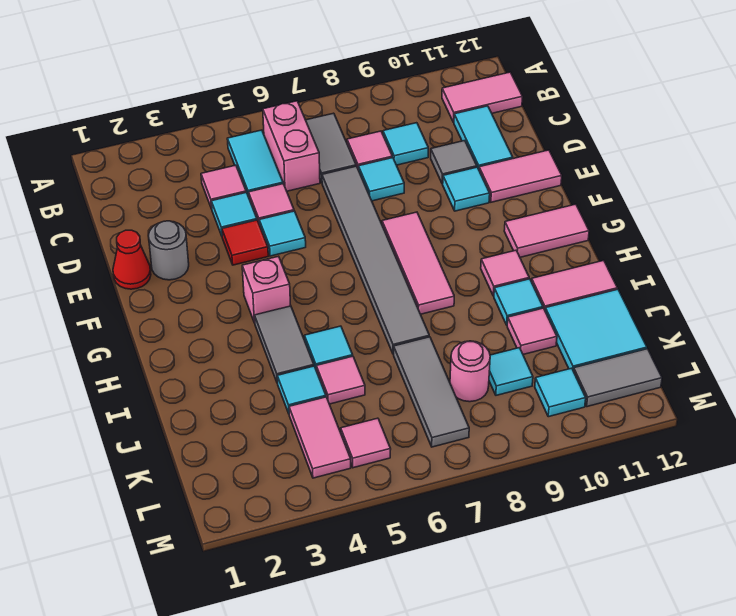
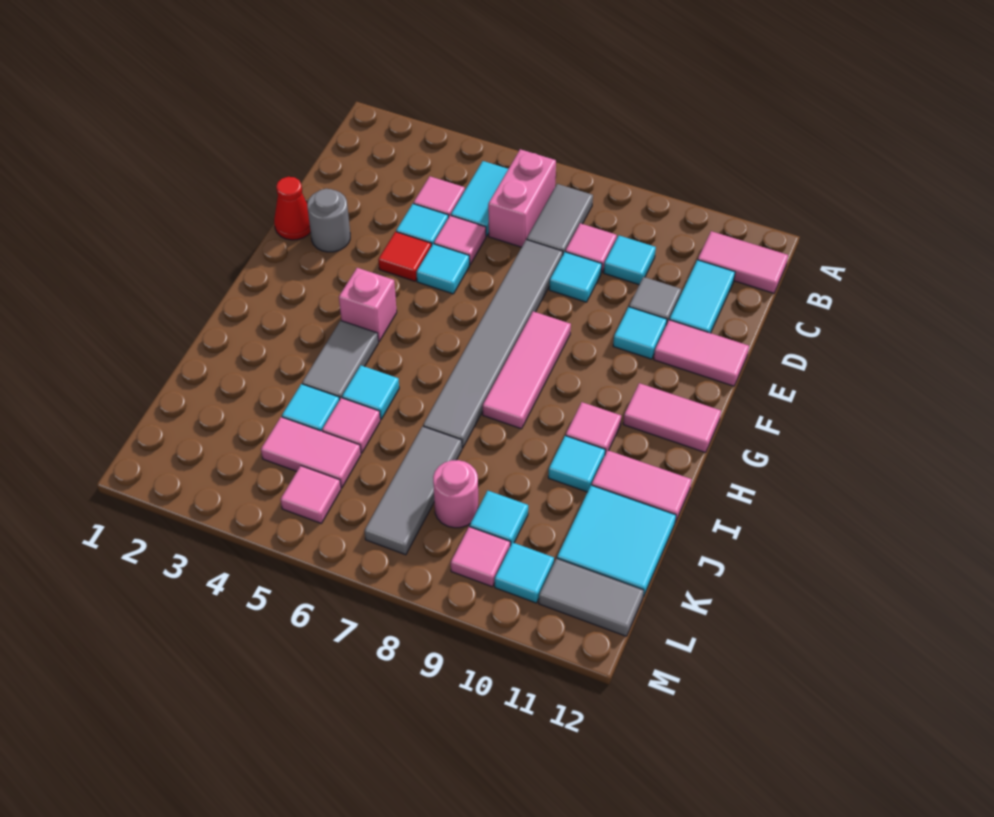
pink 1x1 tile [507,308,557,354] -> pink 1x1 tile moved to [451,527,510,587]
pink 1x2 tile [289,397,351,478] -> pink 1x2 tile turned to [261,417,361,488]

